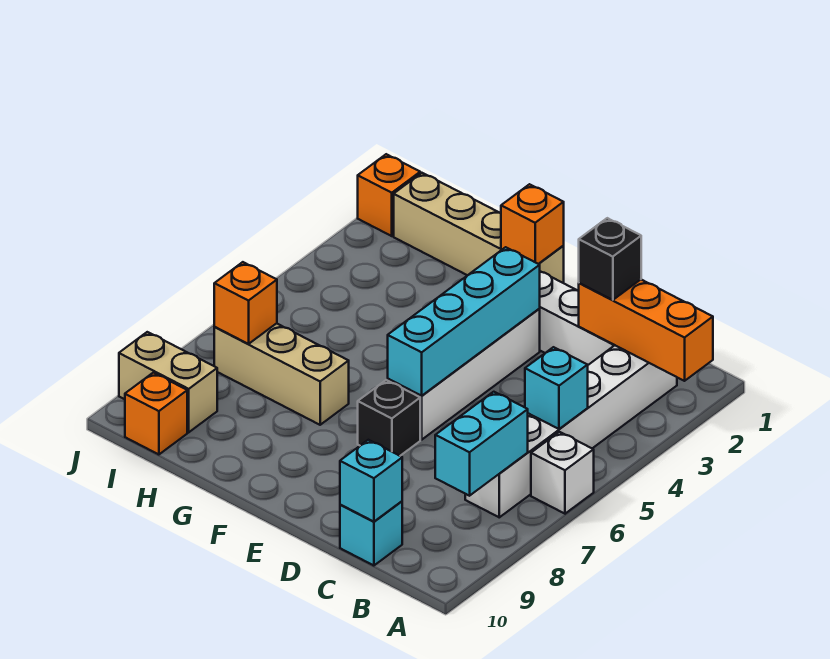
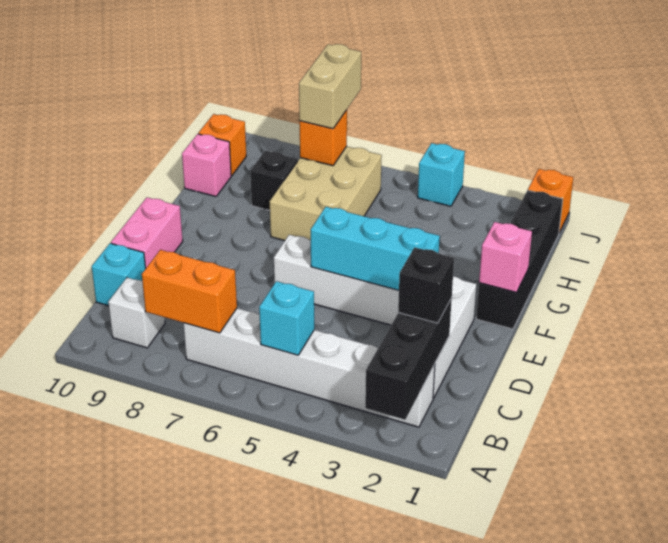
orange 1x3 brick [579,280,713,381] -> black 1x3 brick [365,298,452,420]
white 1x1 brick [531,432,594,514] -> white 1x1 brick moved to [108,278,165,348]
cyan 1x2 brick [435,392,528,496] -> orange 1x2 brick [142,250,237,333]
cyan 1x1 brick [340,440,402,522] -> cyan 1x1 brick moved to [418,143,465,206]
none -> pink 1x2 brick [111,197,183,268]
cyan 1x4 brick [388,247,540,396] -> cyan 1x3 brick [311,207,440,290]
black 1x1 brick [358,380,420,456] -> black 1x1 brick moved to [250,151,298,210]
tan 1x4 brick [394,173,564,283] -> black 1x4 brick [476,190,563,329]
orange 1x1 brick [501,184,564,264] -> pink 1x1 brick [479,222,532,293]
tan 1x3 brick [214,323,349,425] -> tan 2x3 brick [270,146,382,241]
none -> pink 1x1 brick [182,134,231,196]
tan 1x2 brick [119,332,217,432] -> tan 1x2 brick moved to [299,44,361,129]

